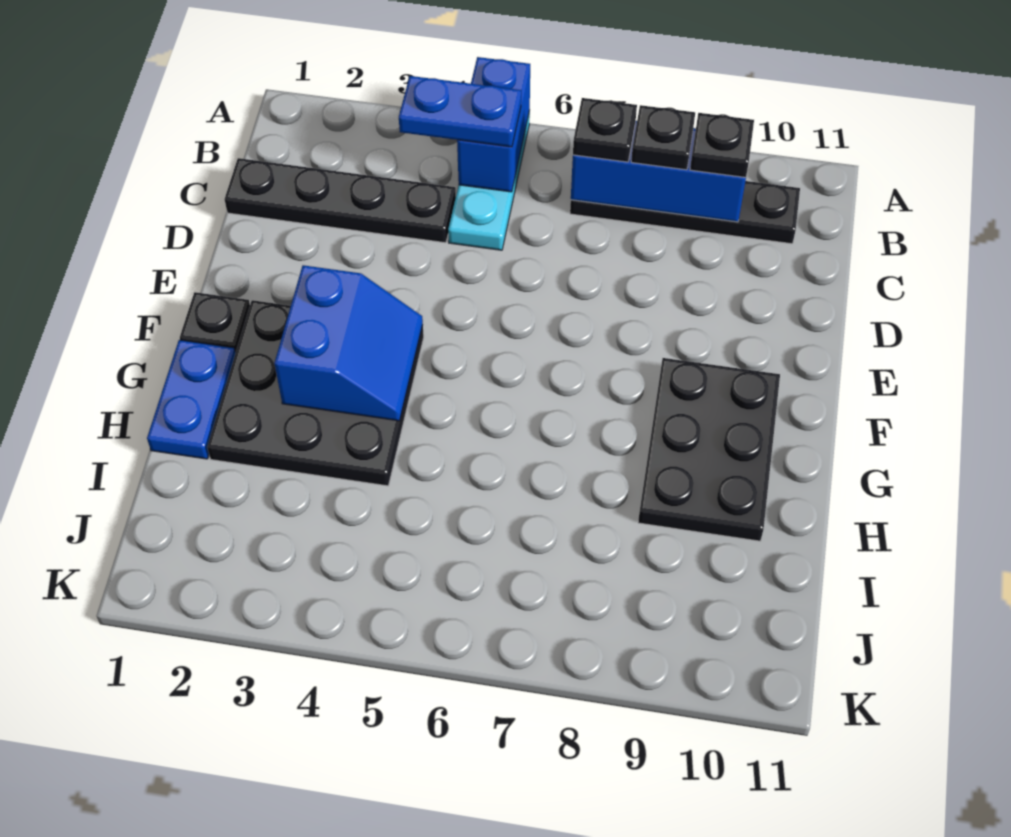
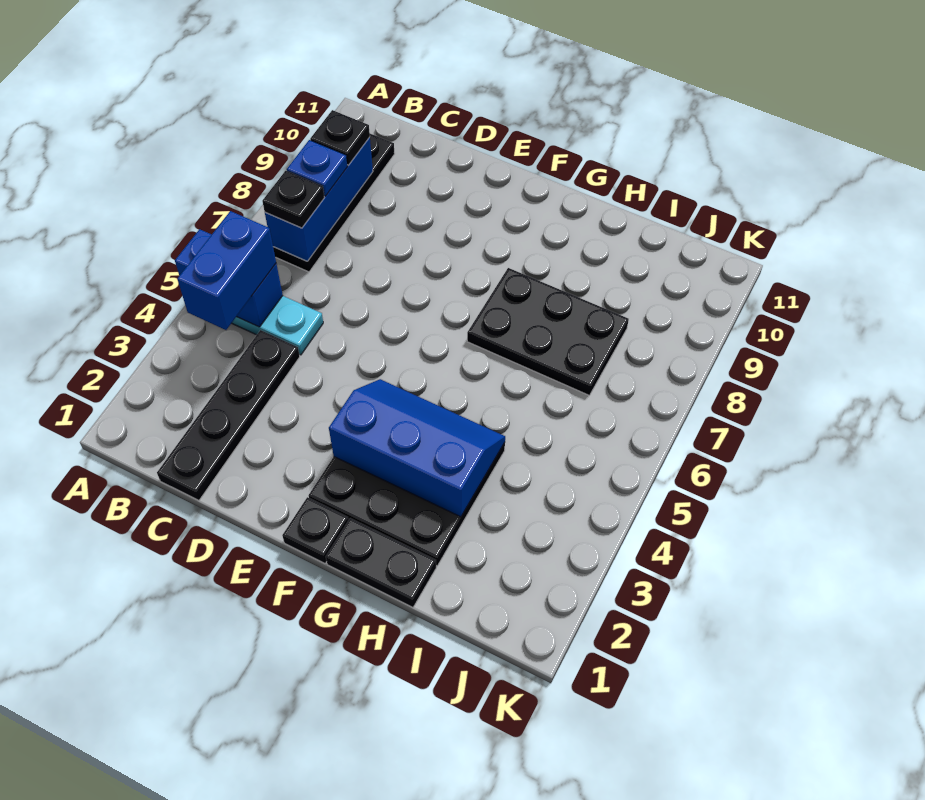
blue 1x2 plate [399,76,521,147] -> blue 1x2 brick [177,211,276,330]
black 1x1 plate [631,105,695,170] -> blue 1x1 plate [287,140,348,196]
blue 2x2 slope [274,265,423,421] -> blue 2x3 slope [329,379,505,517]
black 2x3 plate [638,358,780,541] -> black 2x3 plate moved to [467,268,629,395]
blue 1x2 plate [147,340,235,459] -> black 1x2 plate [326,518,436,607]

